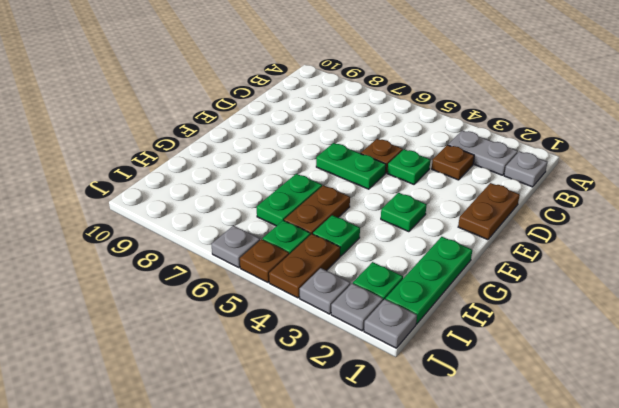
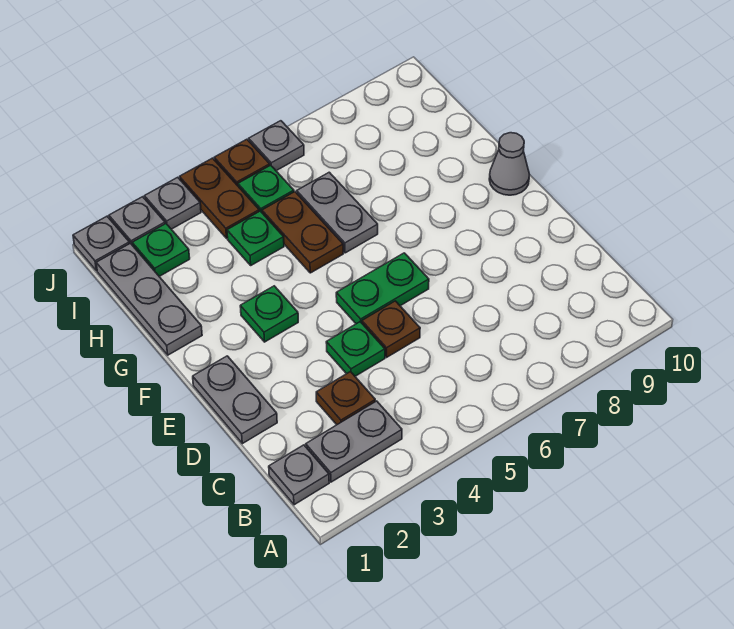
brown 1x2 plate [458,183,520,240] -> grey 1x2 plate [193,356,277,444]
none -> grey 1x1 cone [489,133,530,195]
green 1x3 plate [386,237,472,324] -> grey 1x3 plate [96,243,202,355]
green 1x2 plate [257,174,322,226] -> grey 1x2 plate [297,172,378,253]

